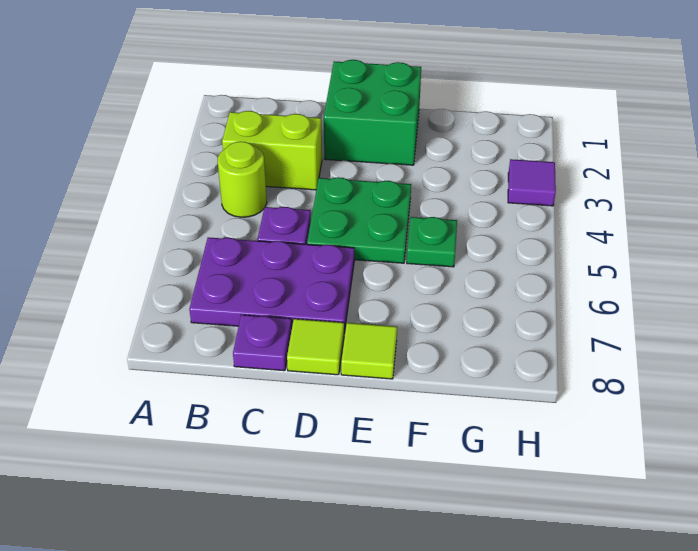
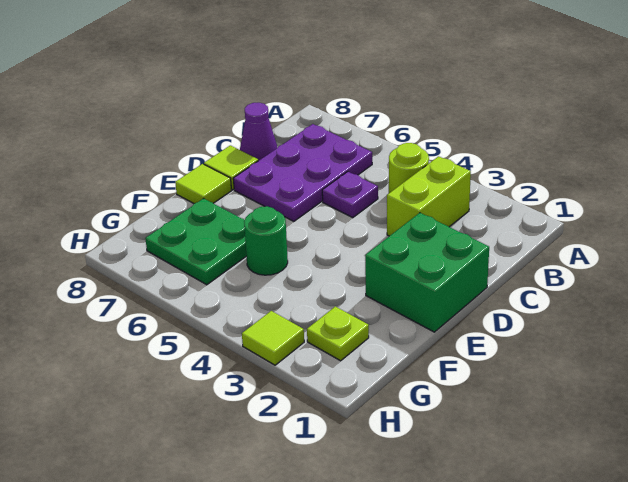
purple 1x1 plate [233,315,292,371] -> purple 1x1 cone [240,103,277,161]
green 2x2 plate [307,177,411,263] -> green 2x2 plate moved to [145,198,246,285]
green 1x1 plate [407,217,457,267] -> green 1x1 round brick [244,206,288,275]
none -> lime 1x1 plate [307,306,369,361]
purple 1x1 tile [508,159,556,206] -> lime 1x1 tile [242,311,304,365]

